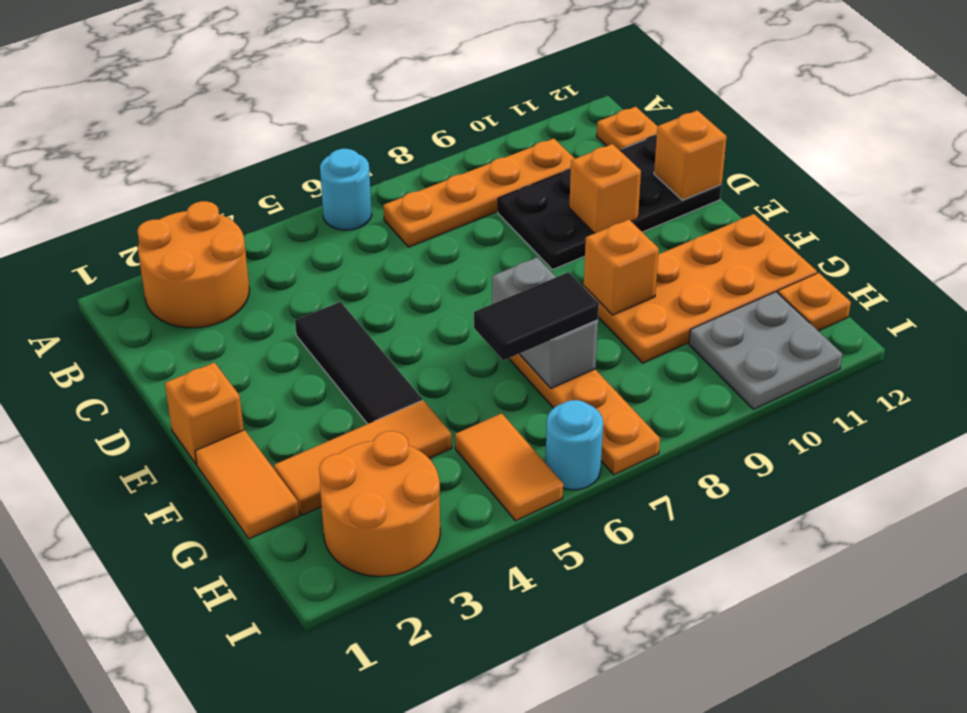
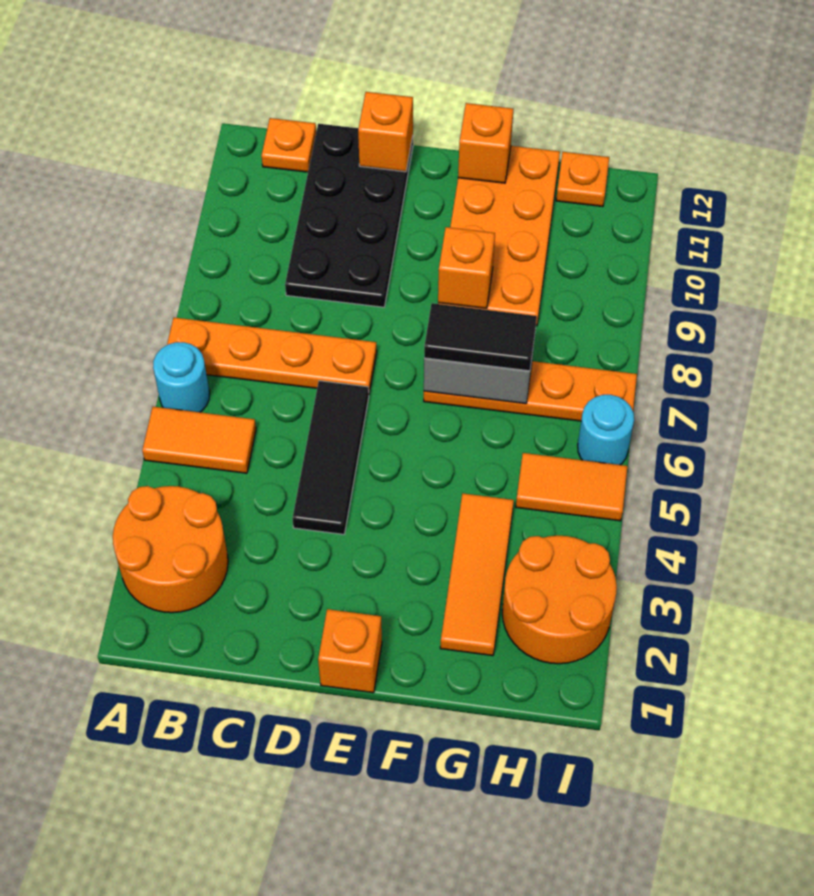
orange 1x4 plate [383,139,575,247] -> orange 1x4 plate turned to [167,318,377,393]
black 1x3 tile [295,302,422,424] -> black 1x3 tile turned to [292,381,369,534]
orange 1x1 brick [569,144,641,234] -> orange 1x1 brick moved to [458,103,513,183]
orange 1x2 tile [195,430,299,539] -> orange 1x2 tile moved to [142,407,256,473]
black 1x2 tile [474,272,599,361] -> black 1x2 tile turned to [424,303,537,371]
grey 2x2 plate [689,292,842,409] -> none

